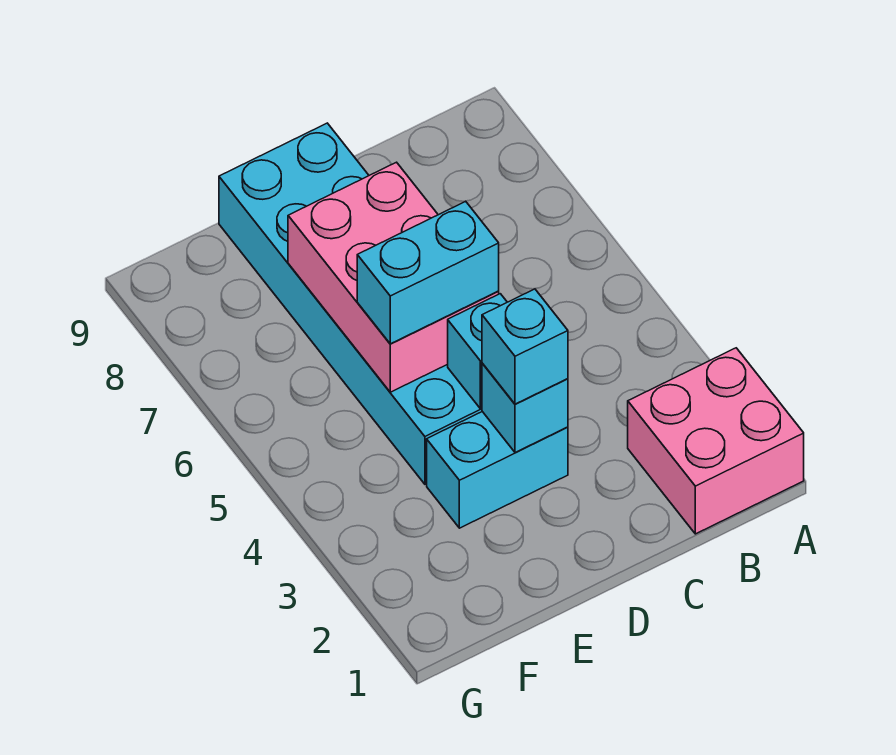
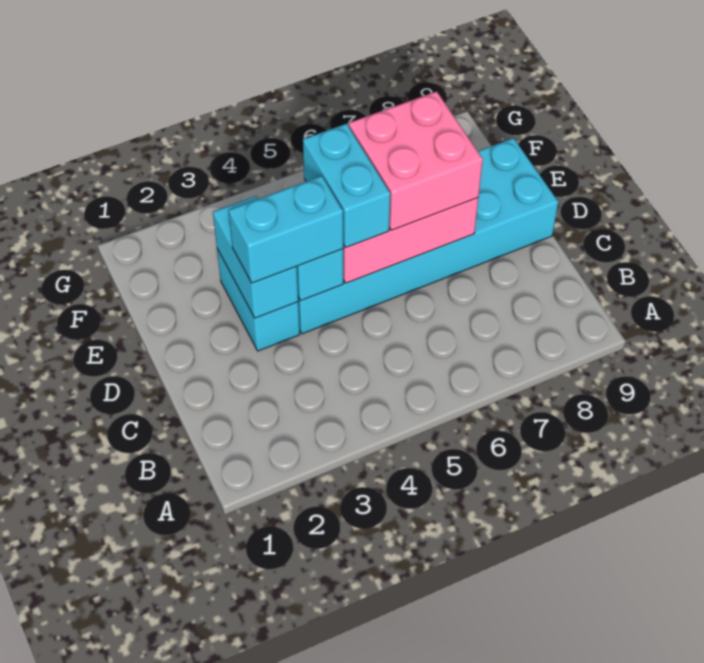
pink 2x2 brick [628,348,804,534] -> pink 2x2 brick moved to [349,91,483,230]
cyan 1x1 brick [482,363,568,453] -> cyan 1x2 brick [213,196,298,318]
cyan 1x1 brick [482,289,568,404] -> cyan 1x2 brick [229,176,343,283]

